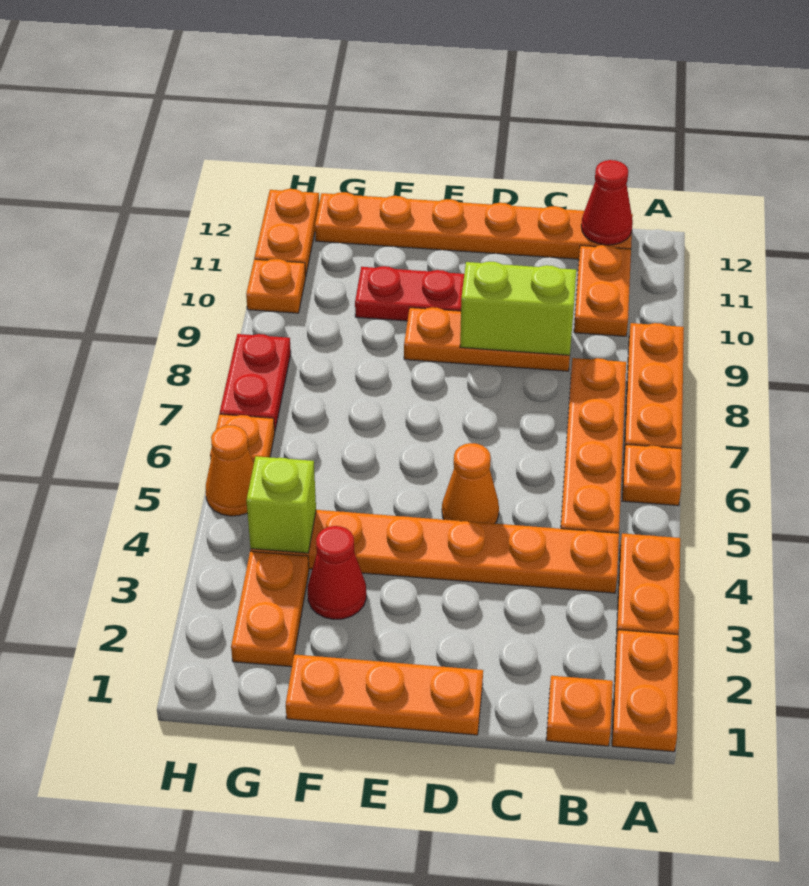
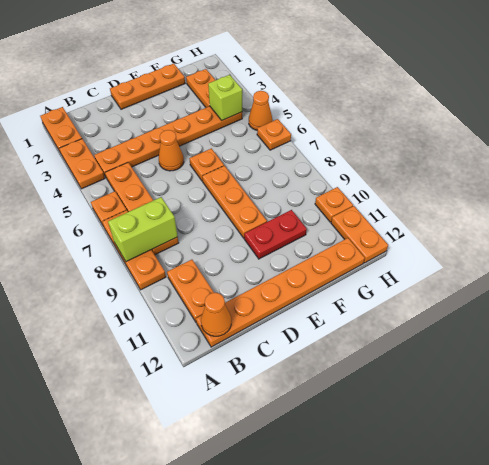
orange 1x1 plate [546,676,613,746] -> orange 1x1 plate moved to [189,148,224,181]
red 1x1 cone [581,160,633,245] -> orange 1x1 cone [201,293,231,336]
orange 1x3 plate [404,307,570,371] -> orange 1x3 plate turned to [202,166,267,238]
lime 1x2 brick [460,261,576,355] -> lime 1x2 brick moved to [108,197,178,262]
red 1x1 cone [308,526,366,619] -> none
red 1x2 plate [220,334,291,430] -> none

